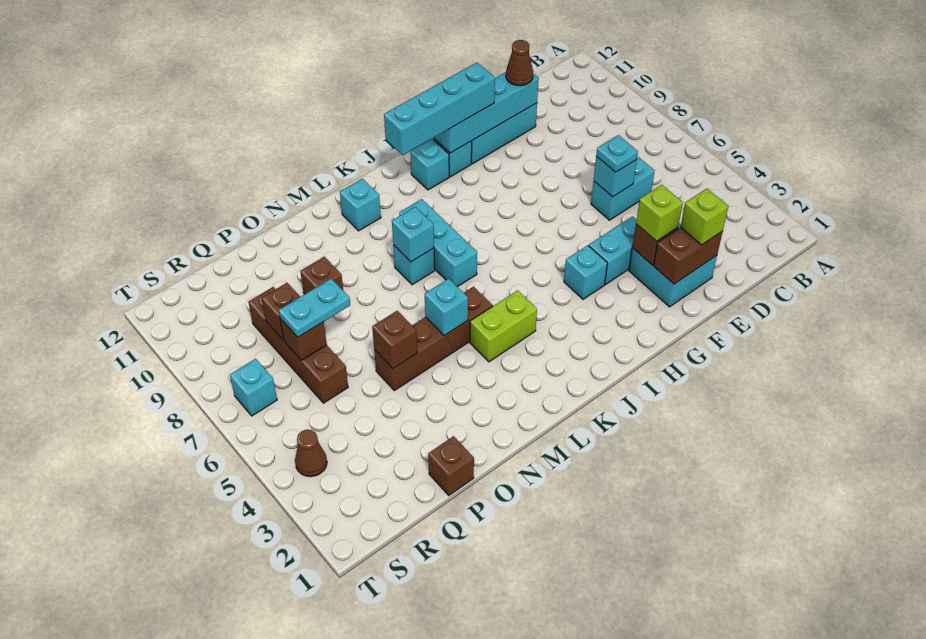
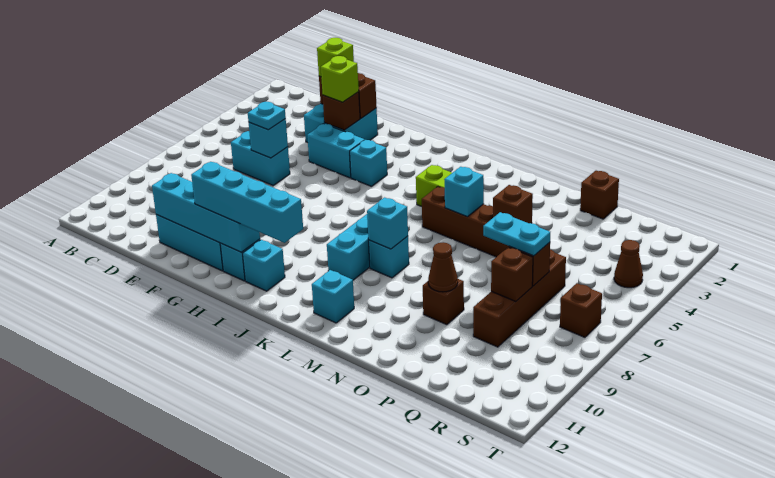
brown 1x1 cone [506,40,533,86] -> brown 1x1 cone moved to [428,242,458,292]
cyan 1x1 brick [230,359,277,416] -> brown 1x1 brick [560,283,602,337]

